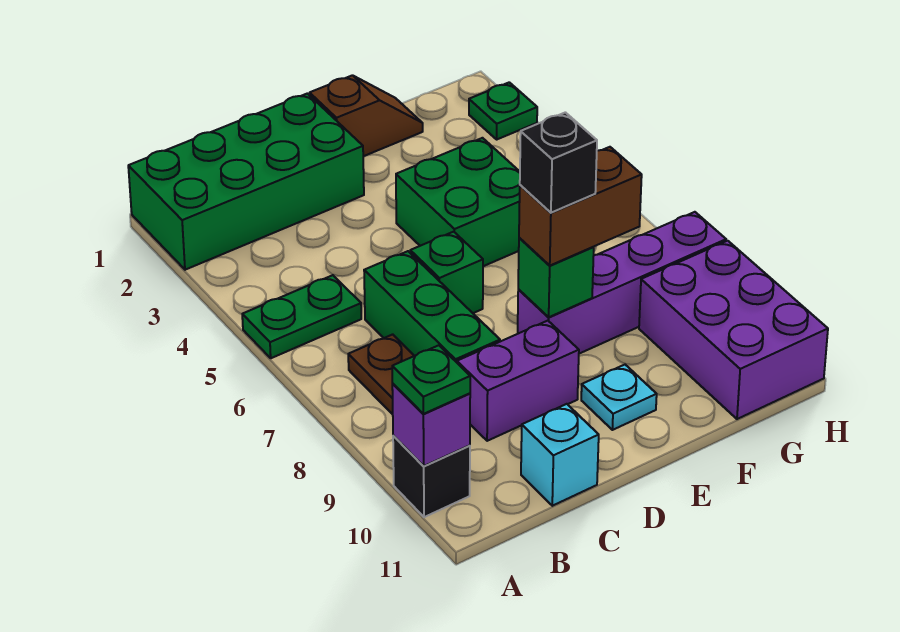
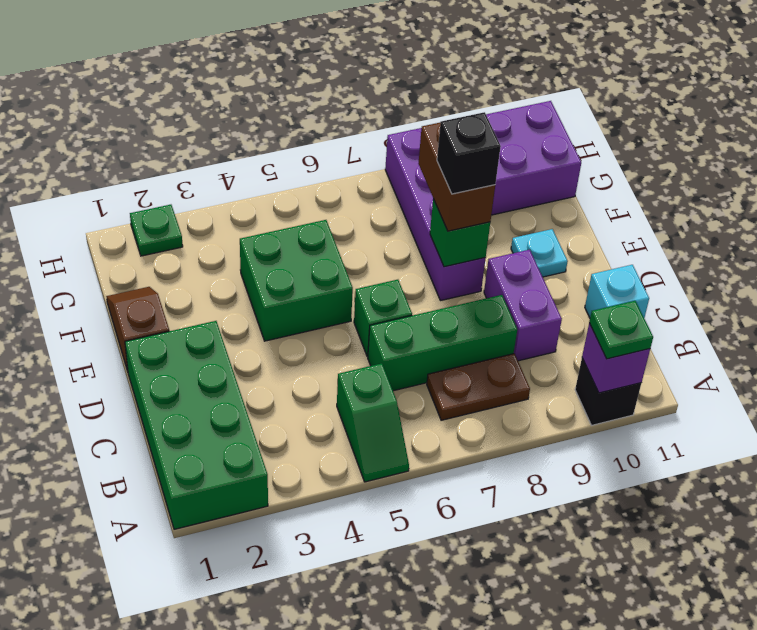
green 1x2 plate [242,275,361,358] -> green 1x2 slope [337,363,409,482]

